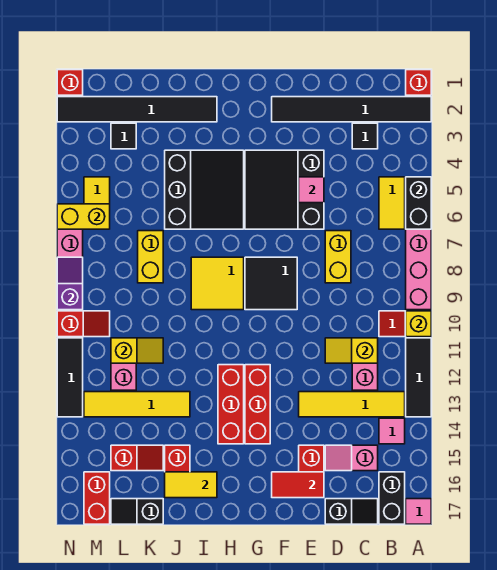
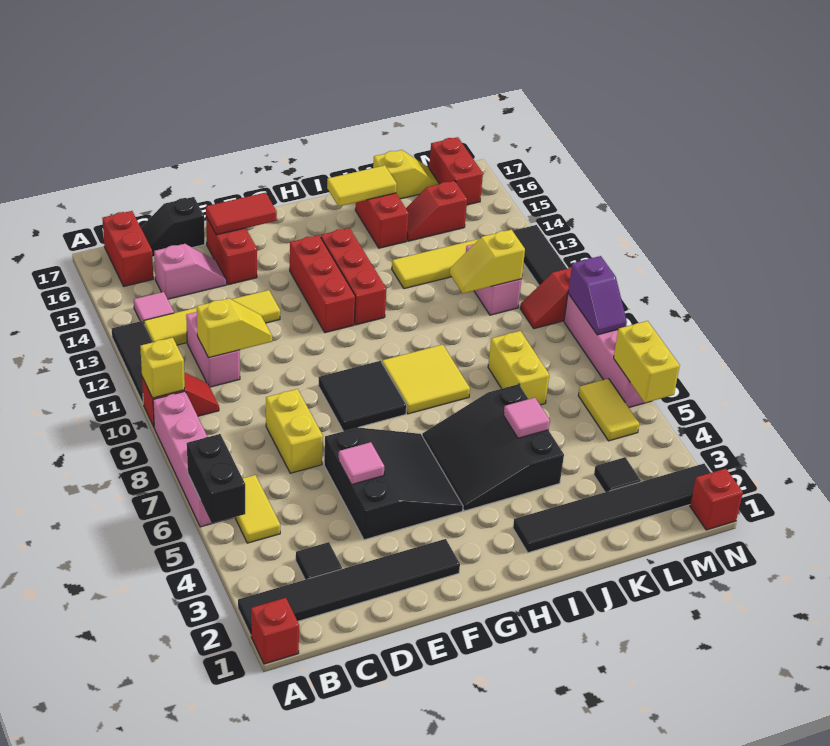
pink 1x1 tile [406,499,431,524] -> pink 1x1 tile moved to [504,398,550,438]
black 1x2 brick [379,472,405,524] -> red 1x2 brick [102,211,153,286]
black 1x2 slope [111,499,163,524] -> yellow 1x2 slope [373,150,439,199]
yellow 1x2 brick [57,204,110,229] -> yellow 1x2 brick turned to [614,321,680,403]

